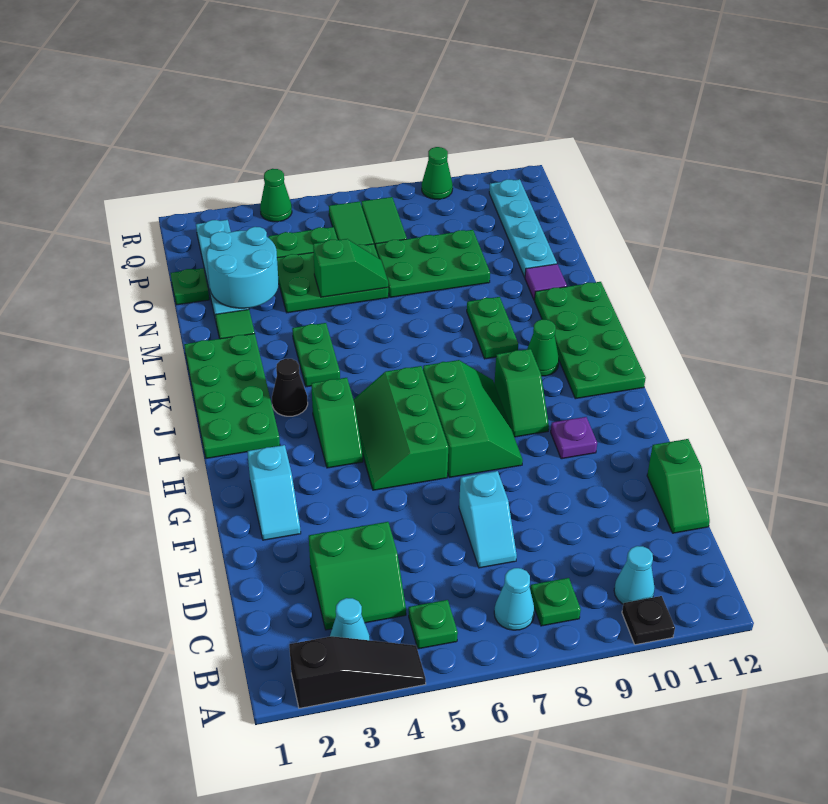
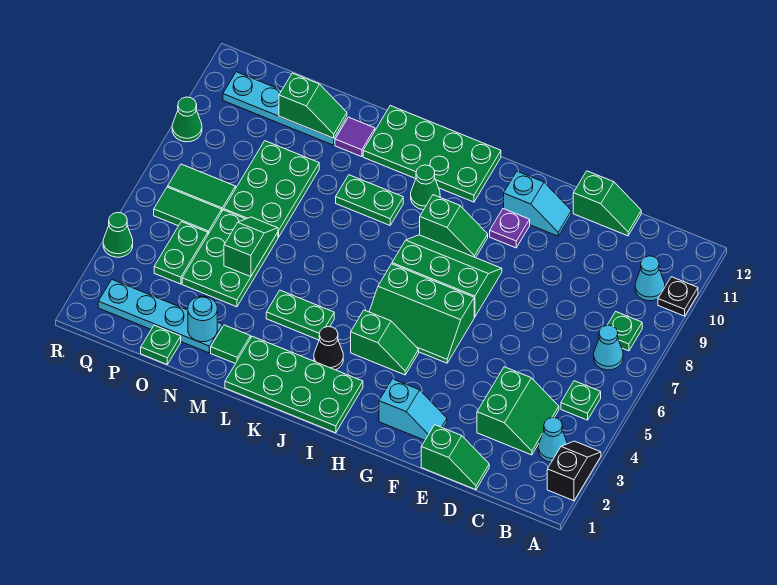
black 1x3 slope [289,636,426,708] -> black 1x2 slope [547,441,601,501]
none -> green 1x2 slope [421,425,489,490]
cyan 1x2 slope [459,471,517,568] -> cyan 1x2 slope moved to [504,171,571,236]
cyan 2x2 round brick [206,227,279,308] -> cyan 1x1 round brick [188,296,217,342]
none -> green 1x2 slope [279,73,347,138]

